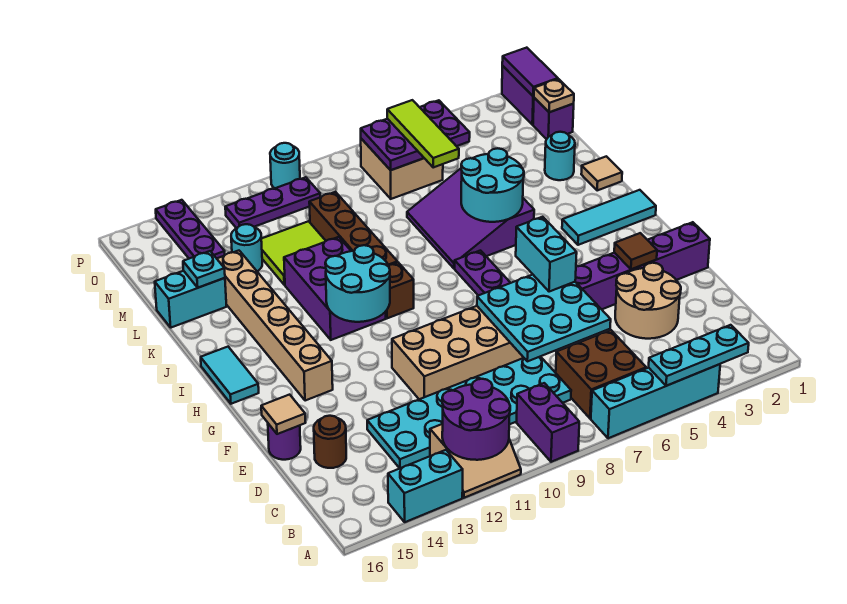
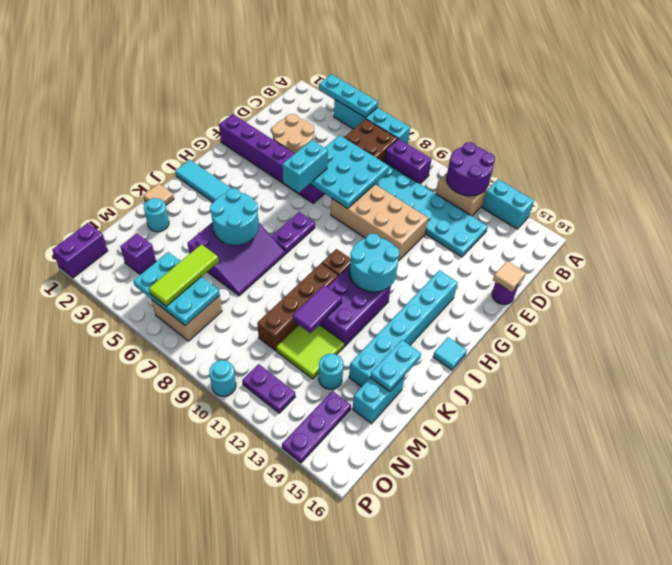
purple 1x2 brick [517,383,579,462] -> purple 1x2 brick turned to [385,139,432,184]
brown 1x1 round brick [314,416,346,468] -> none
brown 1x1 tile [614,233,657,269] -> none
tan 1x6 brick [217,251,333,401] -> cyan 1x6 brick [349,270,458,387]
cyan 1x2 tile [201,347,259,404] -> cyan 1x1 tile [433,337,467,370]
cyan 1x2 brick [155,271,227,328] -> cyan 1x2 brick turned to [353,376,405,424]
cyan 1x1 plate [183,251,225,288] -> cyan 1x2 plate [370,340,421,392]
purple 1x1 brick [533,98,574,139] -> purple 1x1 brick moved to [120,233,156,274]
tan 1x1 plate [534,79,574,112] -> none
purple 2x3 plate [361,100,470,170] -> cyan 2x3 plate [133,252,220,326]
purple 1x2 tile [502,48,558,96] -> purple 1x2 tile moved to [293,285,342,333]
purple 1x3 plate [225,177,320,228] -> purple 1x2 plate [242,364,296,413]

